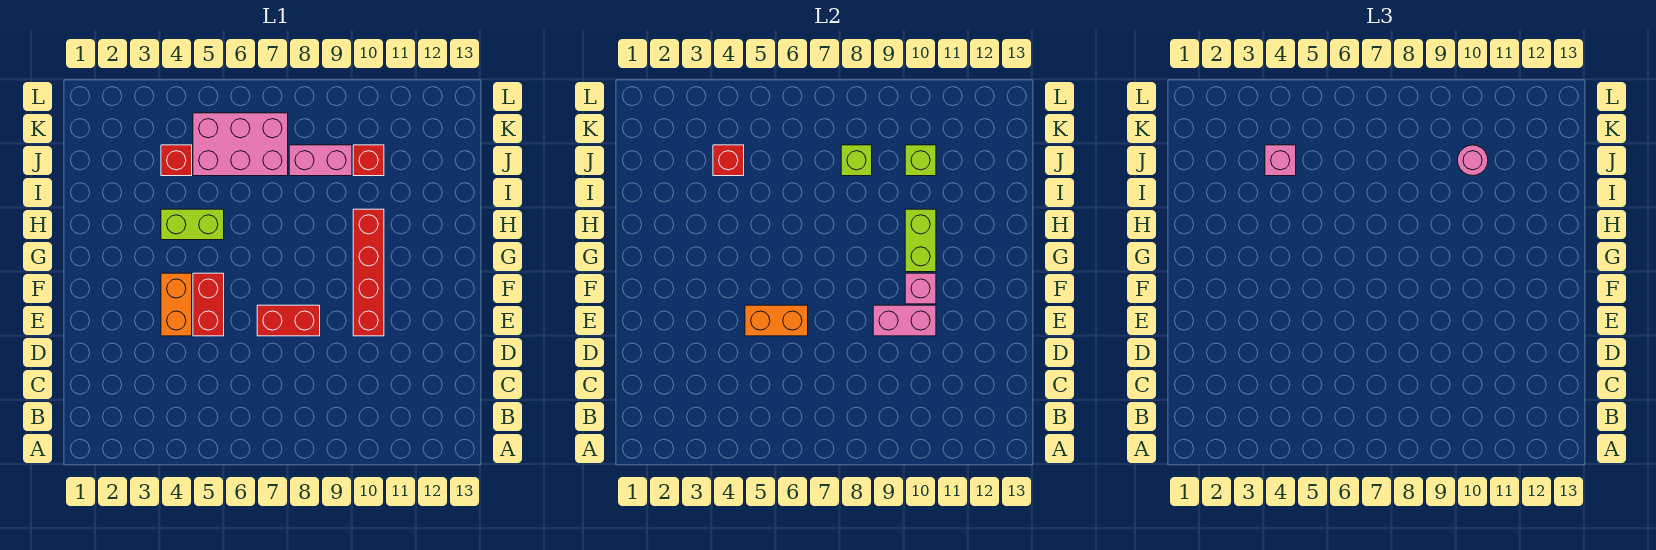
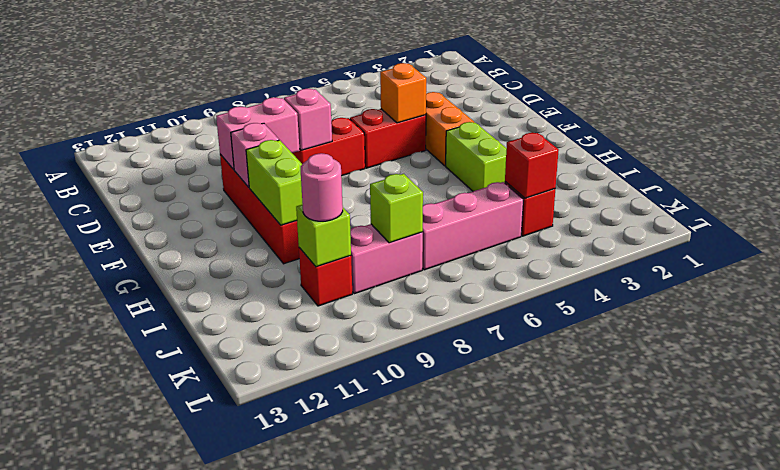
red 1x2 brick [193,273,224,336] -> red 1x2 brick turned to [350,109,426,168]
orange 1x2 brick [745,305,808,336] -> orange 1x1 brick [380,63,426,123]
lime 1x2 brick [161,209,224,240] -> lime 1x2 brick turned to [446,122,507,191]
pink 1x1 brick [1265,145,1296,176] -> pink 1x1 brick moved to [284,89,332,150]
pink 2x3 brick [193,113,288,176] -> pink 1x3 brick [422,182,523,270]

